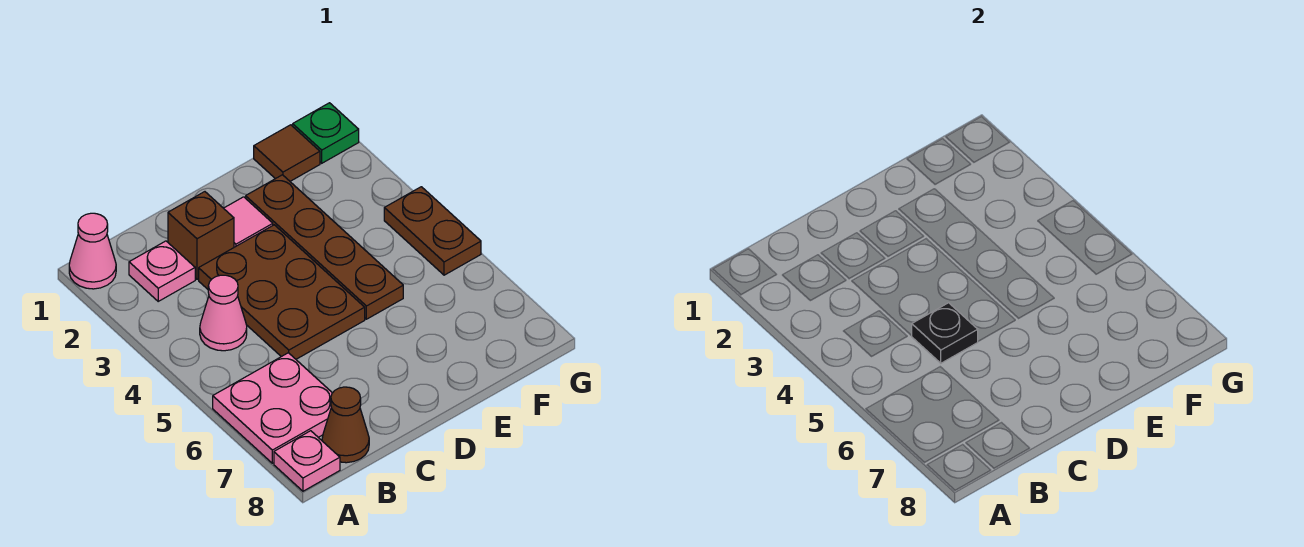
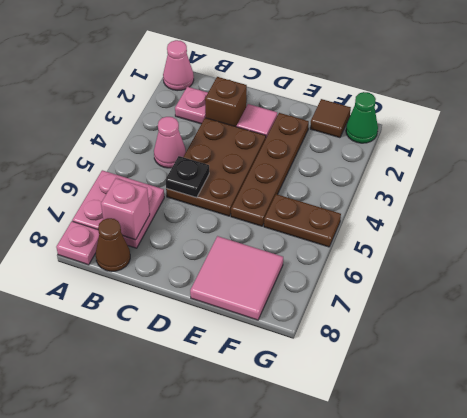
none -> pink 1x1 brick [101,178,150,240]
none -> pink 2x2 tile [190,236,283,320]
green 1x1 plate [293,103,359,163] -> green 1x1 cone [346,92,378,143]
brown 1x2 plate [384,187,481,275] -> brown 1x2 plate turned to [264,194,341,247]

